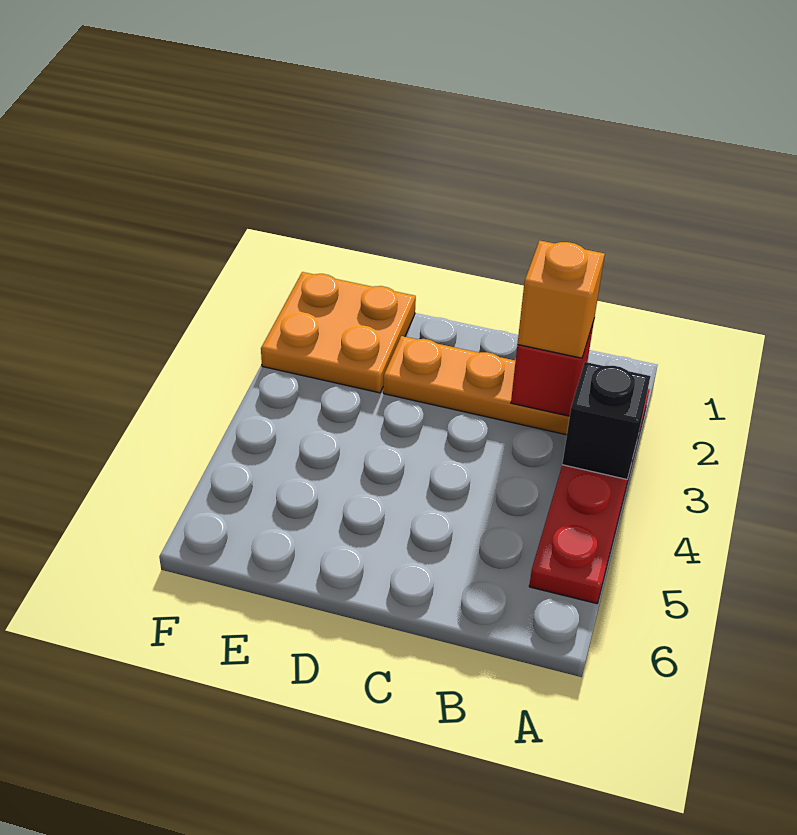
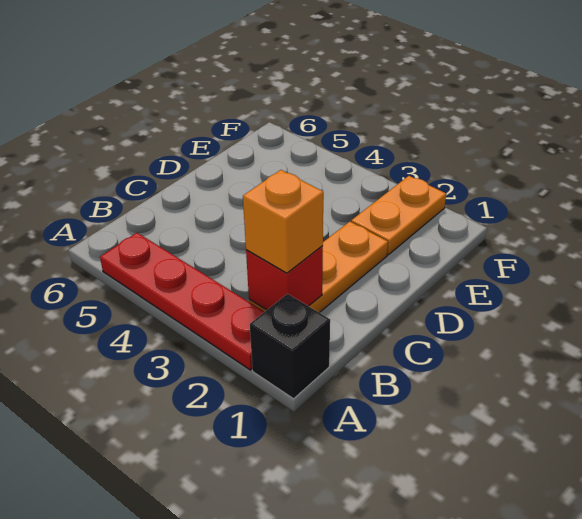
black 1x1 brick [562,362,650,479] -> black 1x1 brick moved to [250,294,330,399]
orange 2x2 plate [261,272,416,393] -> orange 1x2 plate [351,176,446,255]

